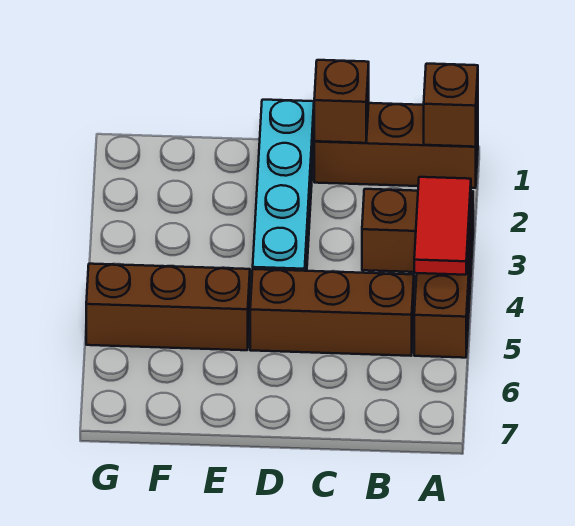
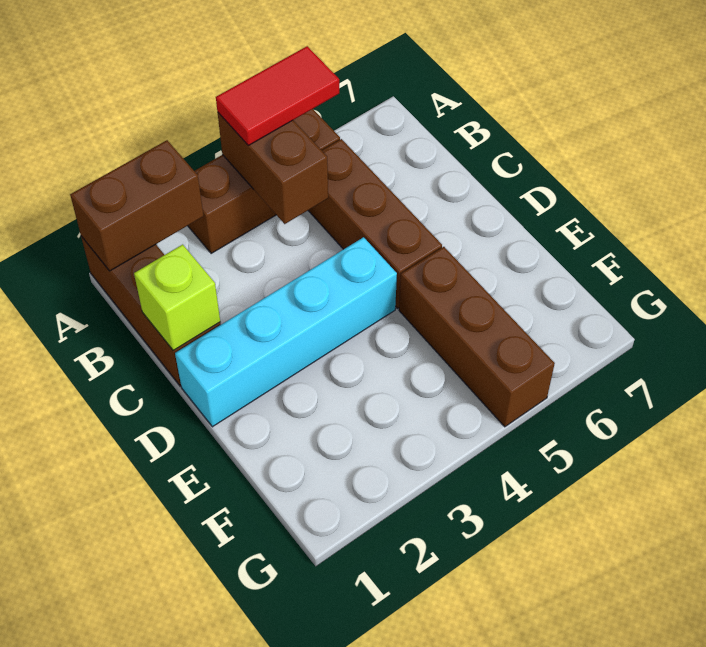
brown 1x1 brick [424,64,478,147] -> brown 1x2 brick [70,140,203,271]
brown 1x1 brick [314,60,369,143] -> lime 1x1 brick [134,245,220,350]

